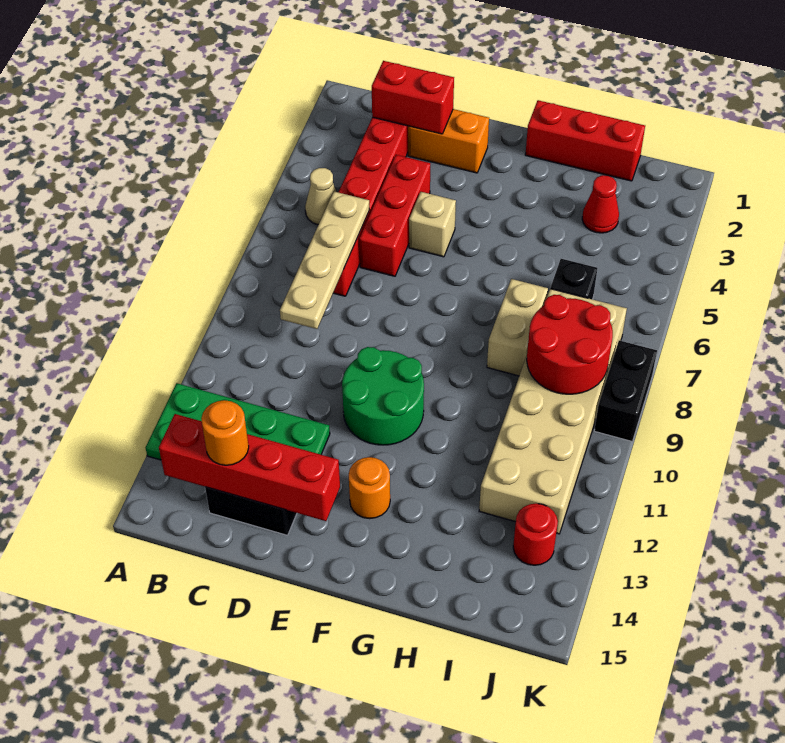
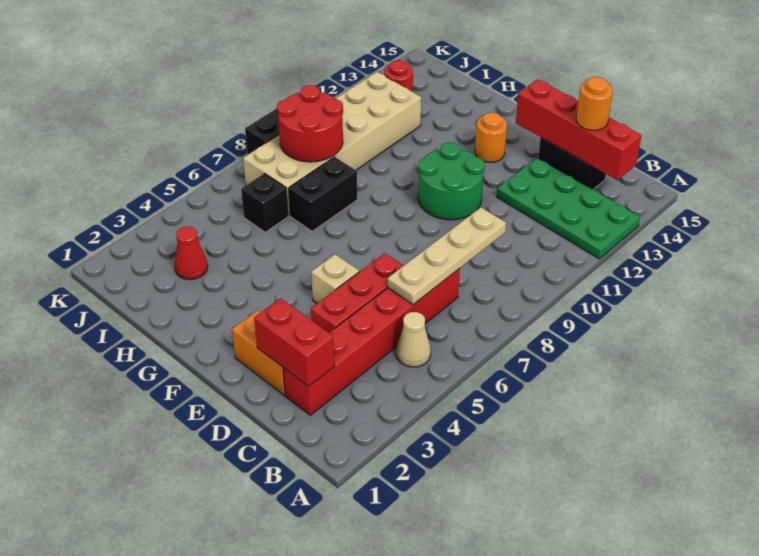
red 1x3 brick [525,100,645,181] -> none
tan 1x2 brick [487,279,548,376] -> black 1x2 brick [289,157,357,231]

